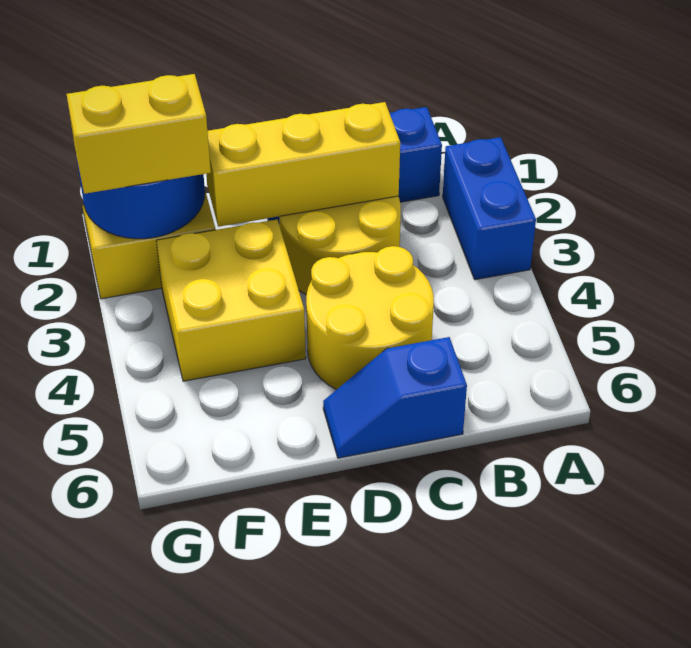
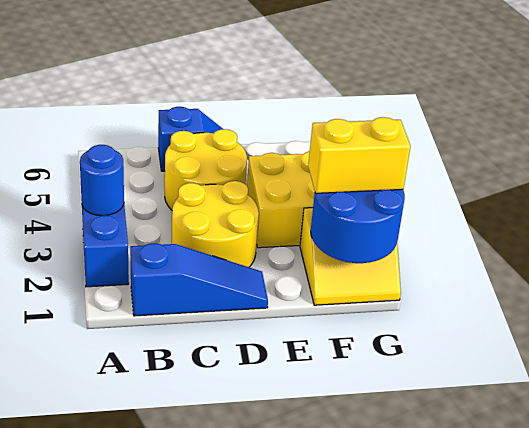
none -> blue 1x1 round brick [80,145,124,216]
yellow 1x3 brick [206,102,400,227] -> none

